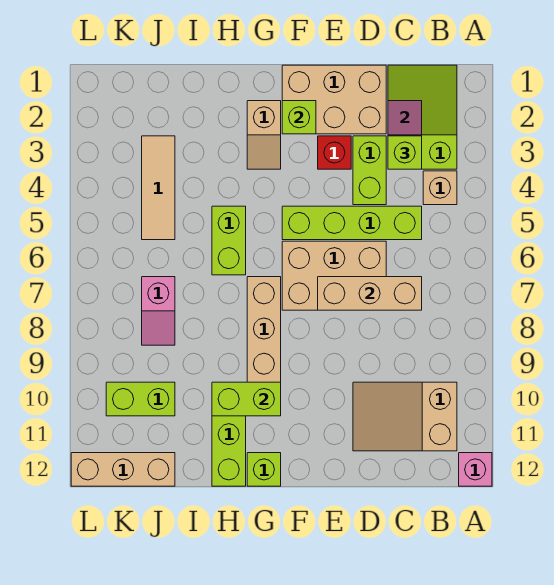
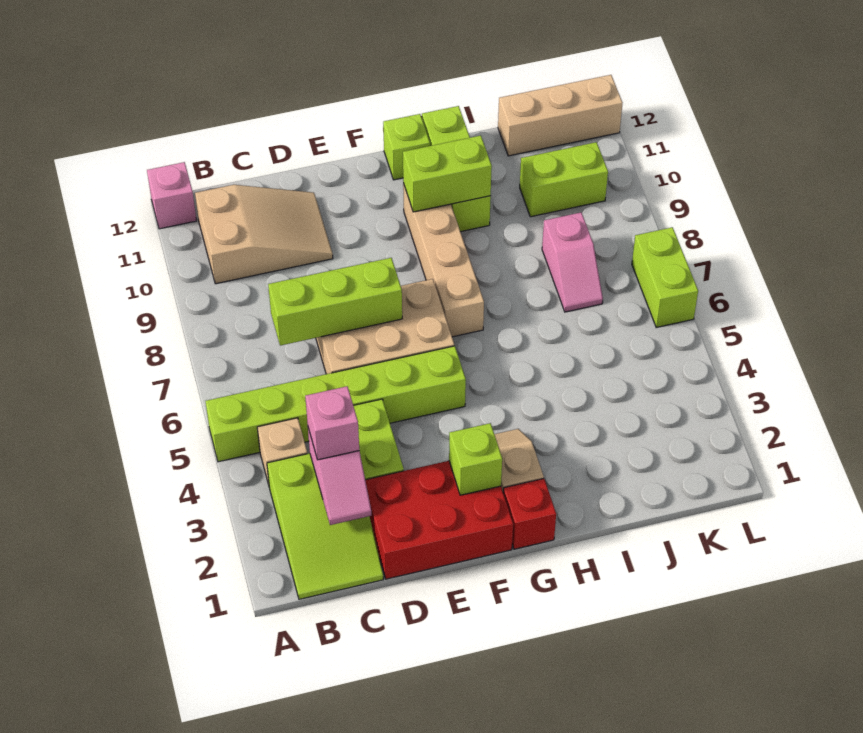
lime 1x1 brick [388,136,422,169] -> pink 1x1 brick [305,386,359,460]
lime 1x4 brick [282,206,422,240] -> lime 1x6 brick [205,346,466,462]
tan 1x3 brick [318,277,422,310] -> lime 1x3 brick [268,258,402,346]
tan 2x3 brick [282,65,386,134] -> red 2x3 brick [365,461,513,579]
red 1x1 brick [318,136,351,169] -> red 1x1 brick moved to [503,478,556,549]
lime 1x2 brick [212,206,246,275] -> lime 1x2 brick moved to [632,227,698,327]
tan 1x3 tile [142,136,175,240] -> none
pink 1x2 slope [142,277,175,345] -> pink 1x2 slope turned to [542,213,603,312]

